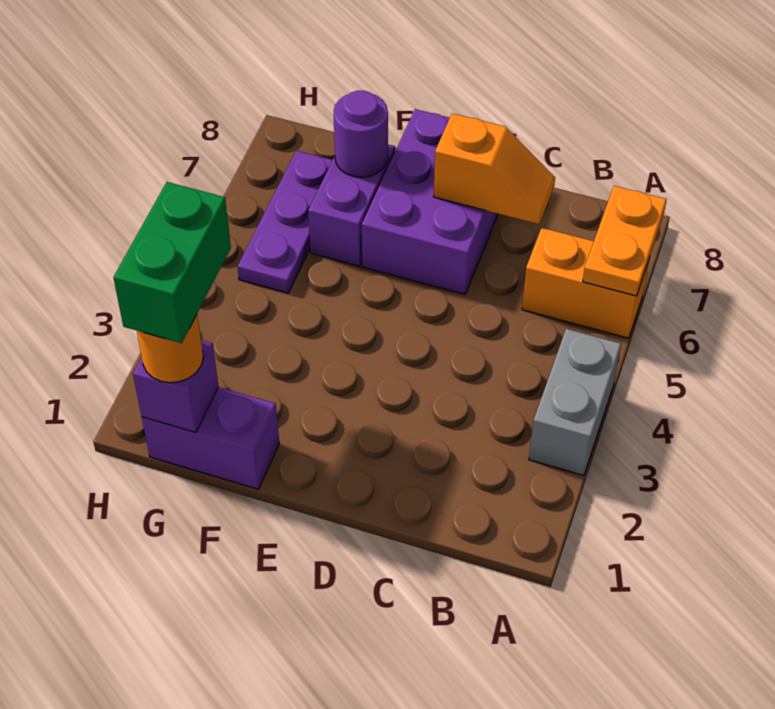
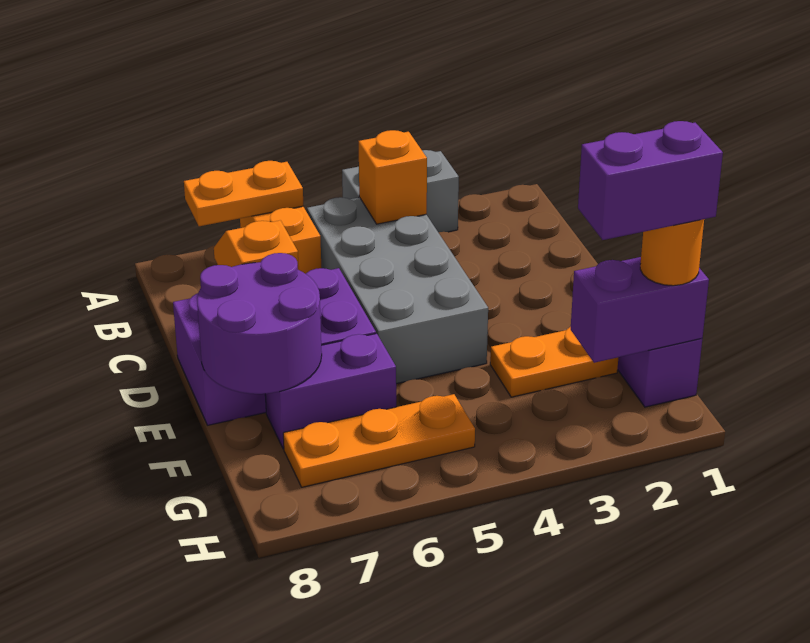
none -> grey 2x4 brick [307,197,488,384]
none -> orange 1x1 brick [359,130,427,224]
none -> orange 1x2 plate [490,327,618,397]
purple 1x1 round brick [334,91,388,177] -> purple 2x2 round brick [197,253,322,394]
purple 1x1 brick [133,340,219,433] -> purple 1x2 brick [571,257,709,363]
green 1x2 brick [113,182,231,343] -> purple 1x2 brick [578,121,723,240]
purple 1x3 plate [238,151,332,293] -> orange 1x3 plate [283,394,475,487]

